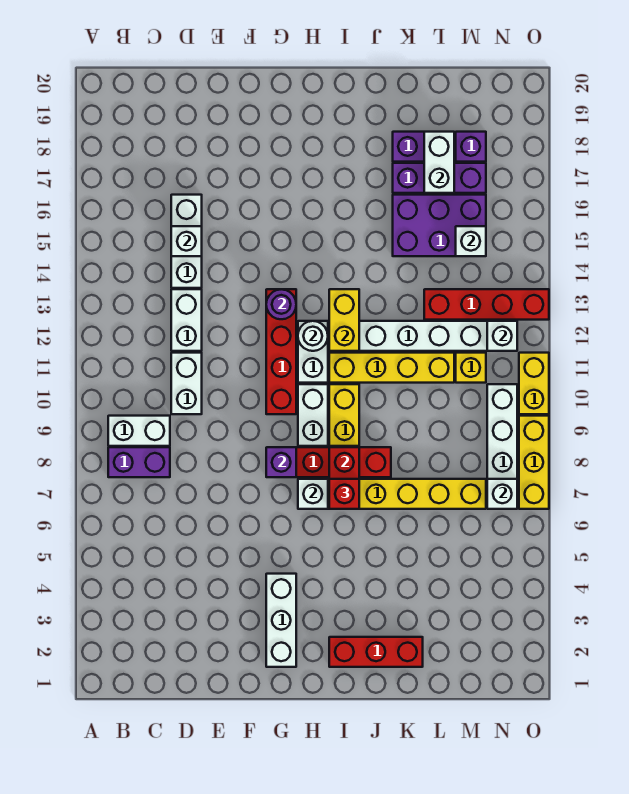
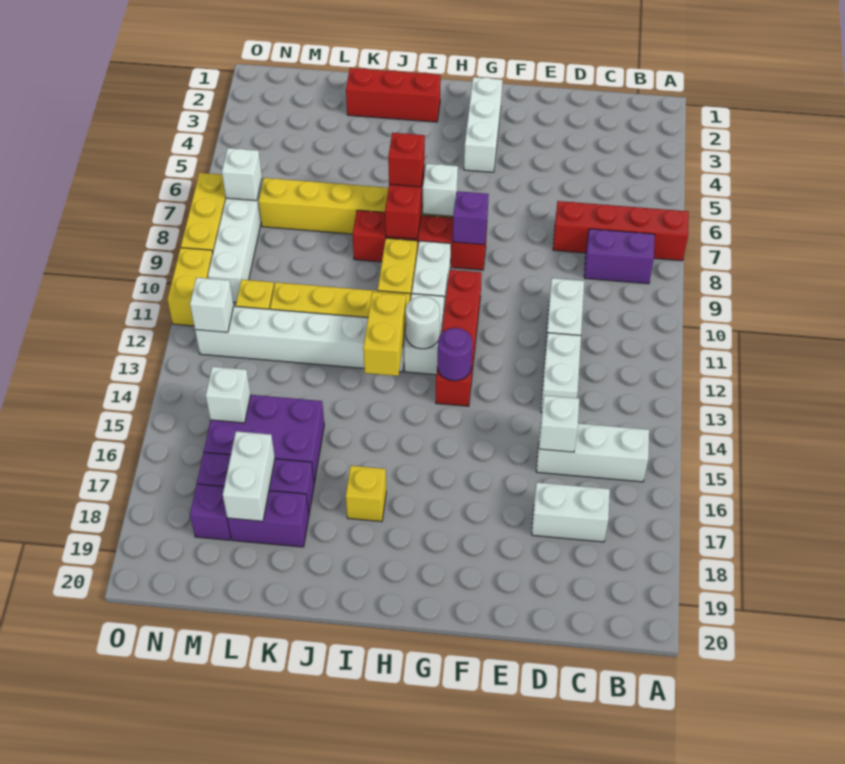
white 1x2 brick [108,416,170,446] -> white 1x2 brick moved to [532,482,610,542]
white 1x3 brick [171,195,202,288] -> white 1x3 brick turned to [536,423,649,482]
none -> yellow 1x1 brick [346,466,386,522]
red 1x4 brick [424,289,549,320] -> red 1x4 brick moved to [553,201,689,261]

